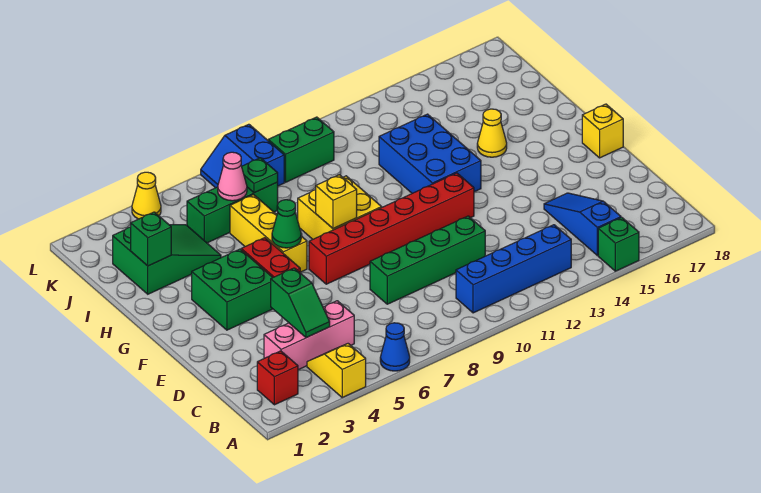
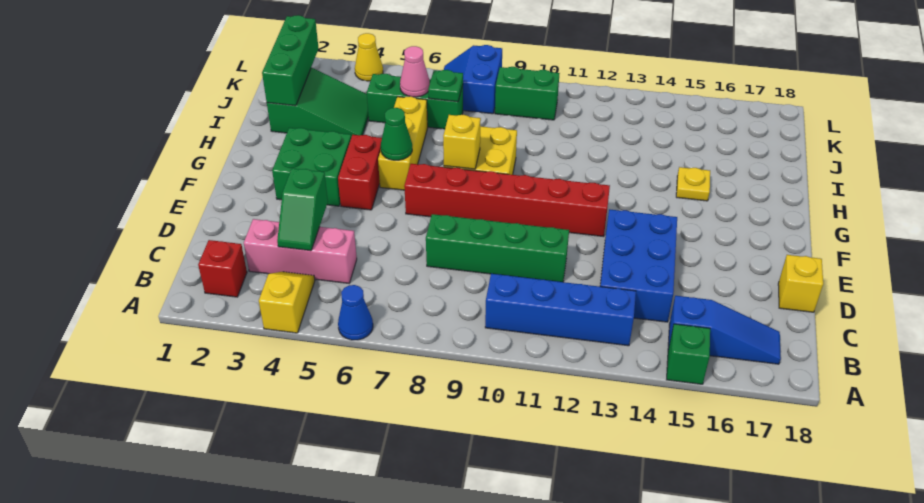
blue 1x3 slope [544,193,621,255] -> blue 1x3 slope turned to [668,296,781,364]
yellow 1x1 brick [582,104,623,158] -> yellow 1x1 brick moved to [778,255,823,312]
blue 2x3 brick [379,114,481,193] -> blue 2x3 brick moved to [600,209,677,322]
yellow 1x1 cone [477,109,507,157] -> yellow 1x1 plate [676,167,710,201]
green 1x1 brick [131,212,171,266] -> green 1x3 brick [262,15,319,106]

